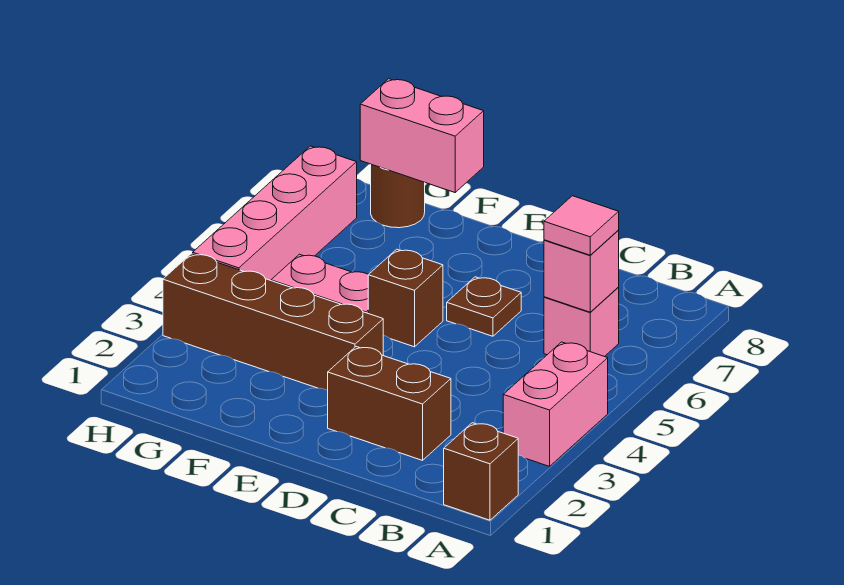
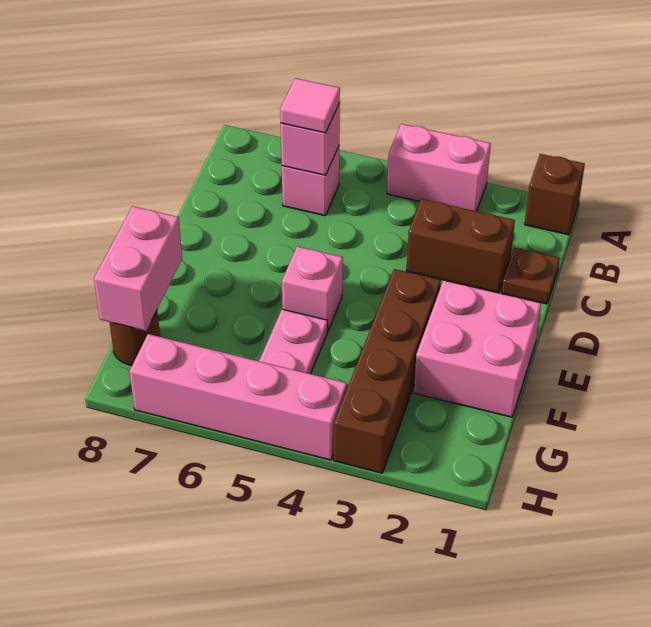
brown 1x2 brick [328,347,451,460] -> brown 1x2 brick turned to [407,199,515,293]
brown 1x1 plate [447,277,521,336] -> brown 1x1 plate moved to [502,248,560,304]
none -> pink 2x2 brick [414,280,541,417]
brown 1x1 brick [368,249,443,347] -> pink 1x1 brick [282,246,343,330]

